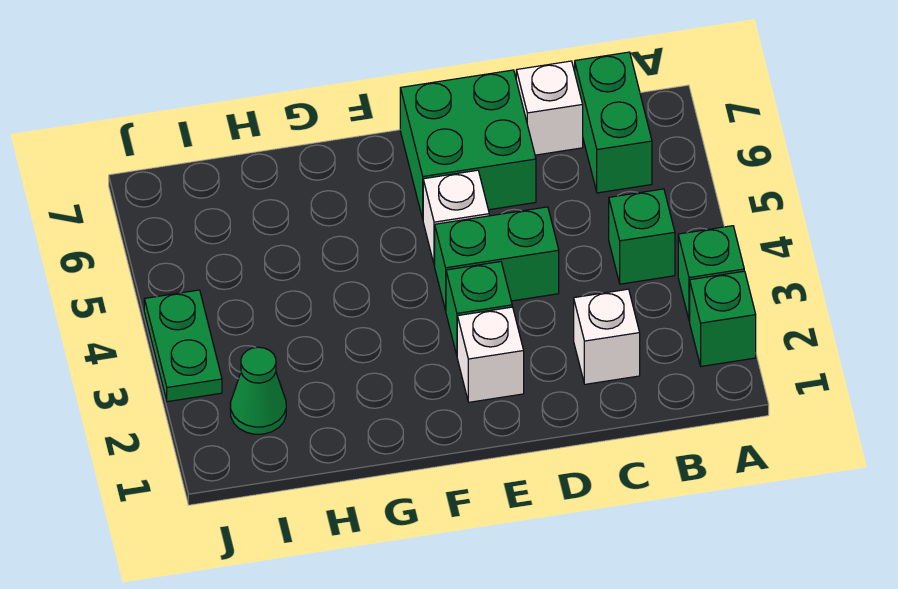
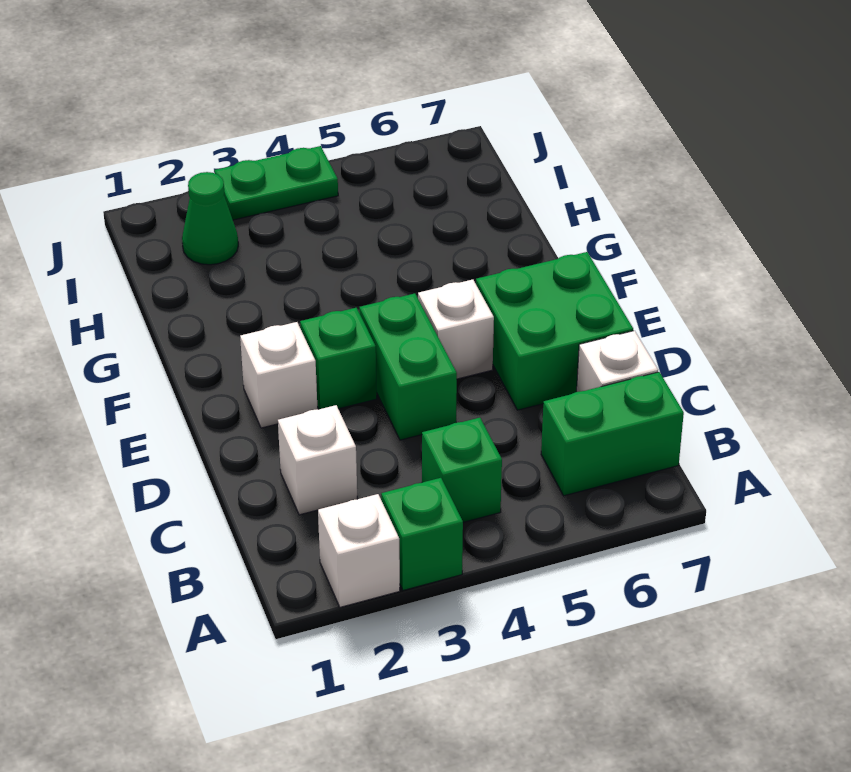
green 1x1 brick [690,271,756,366] -> white 1x1 brick [318,494,400,607]

